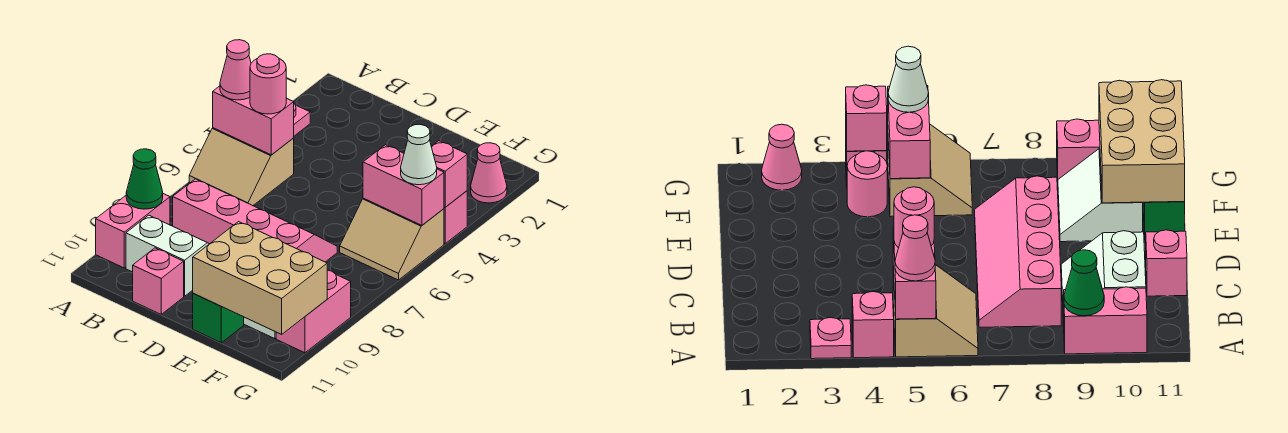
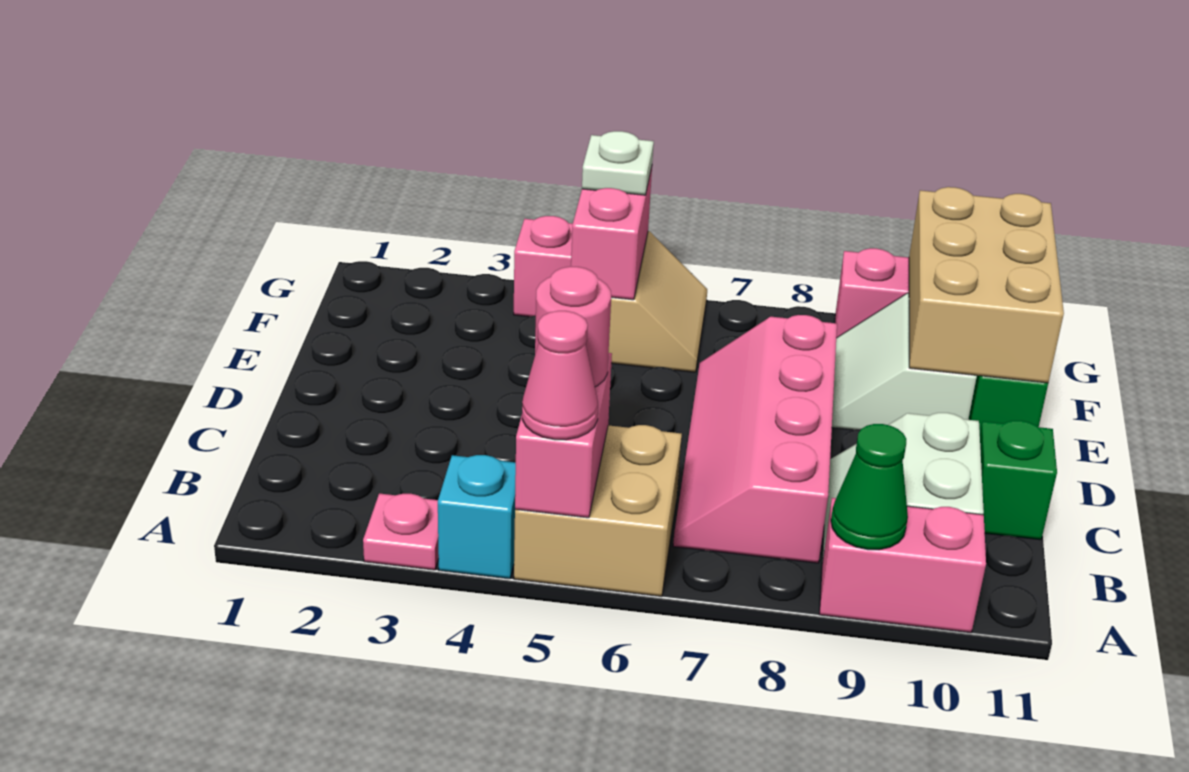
pink 1x1 brick [852,292,894,358] -> cyan 1x1 brick [438,455,516,579]
tan 2x2 slope [189,128,294,206] -> tan 2x2 brick [514,425,682,597]
pink 1x1 brick [133,248,184,314] -> green 1x1 brick [980,421,1057,540]
pink 1x1 round brick [847,151,887,217] -> none
pink 1x1 cone [471,143,507,203] -> none
pink 1x1 brick [431,141,467,207] -> none
white 1x1 cone [401,124,437,185] -> white 1x1 plate [582,131,654,195]

